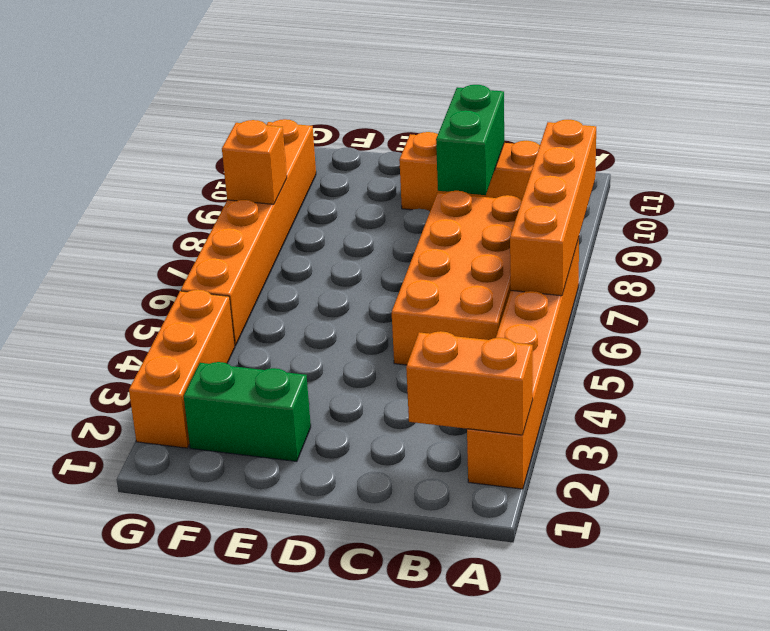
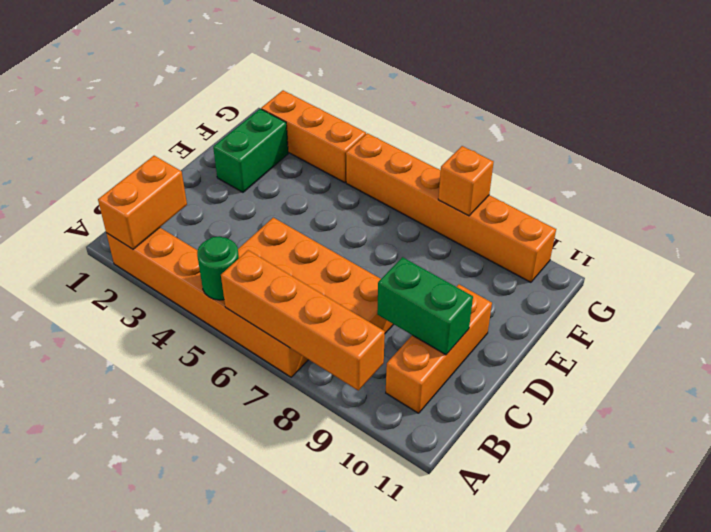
none -> green 1x1 round brick [197,236,239,300]

